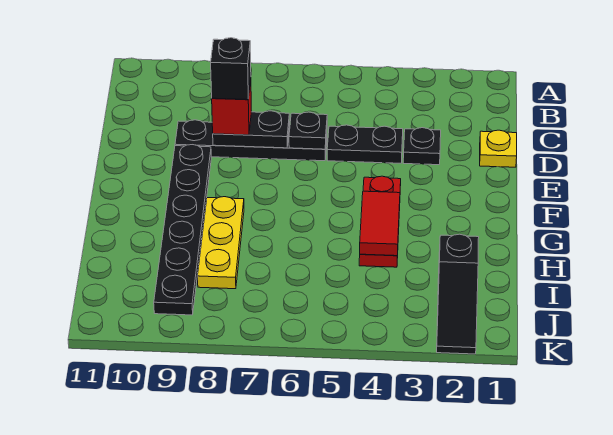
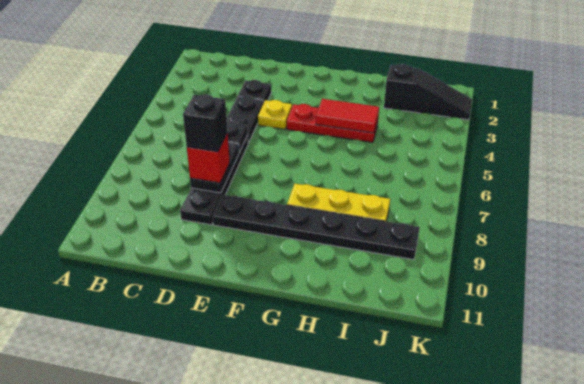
yellow 1x1 plate [480,130,517,167] -> yellow 1x1 plate moved to [258,100,292,129]

